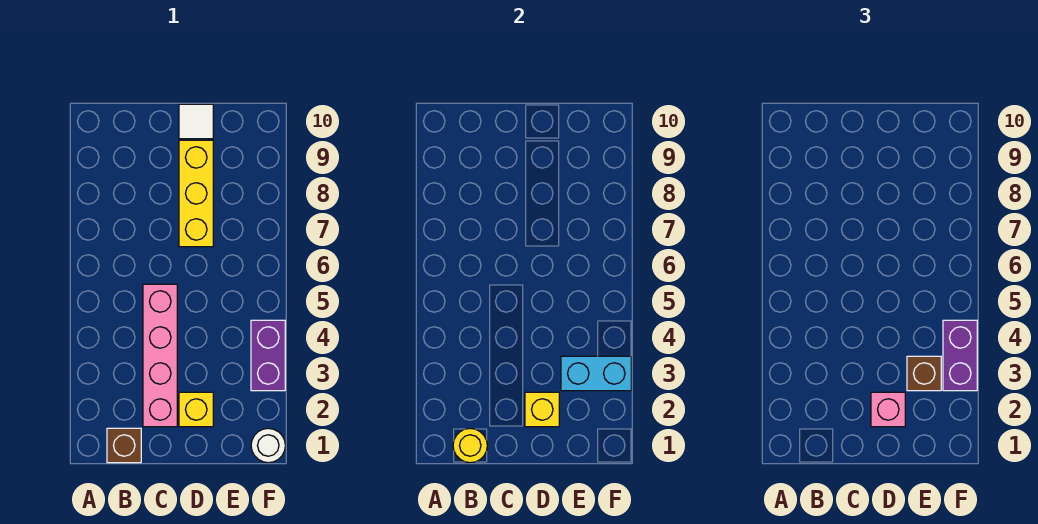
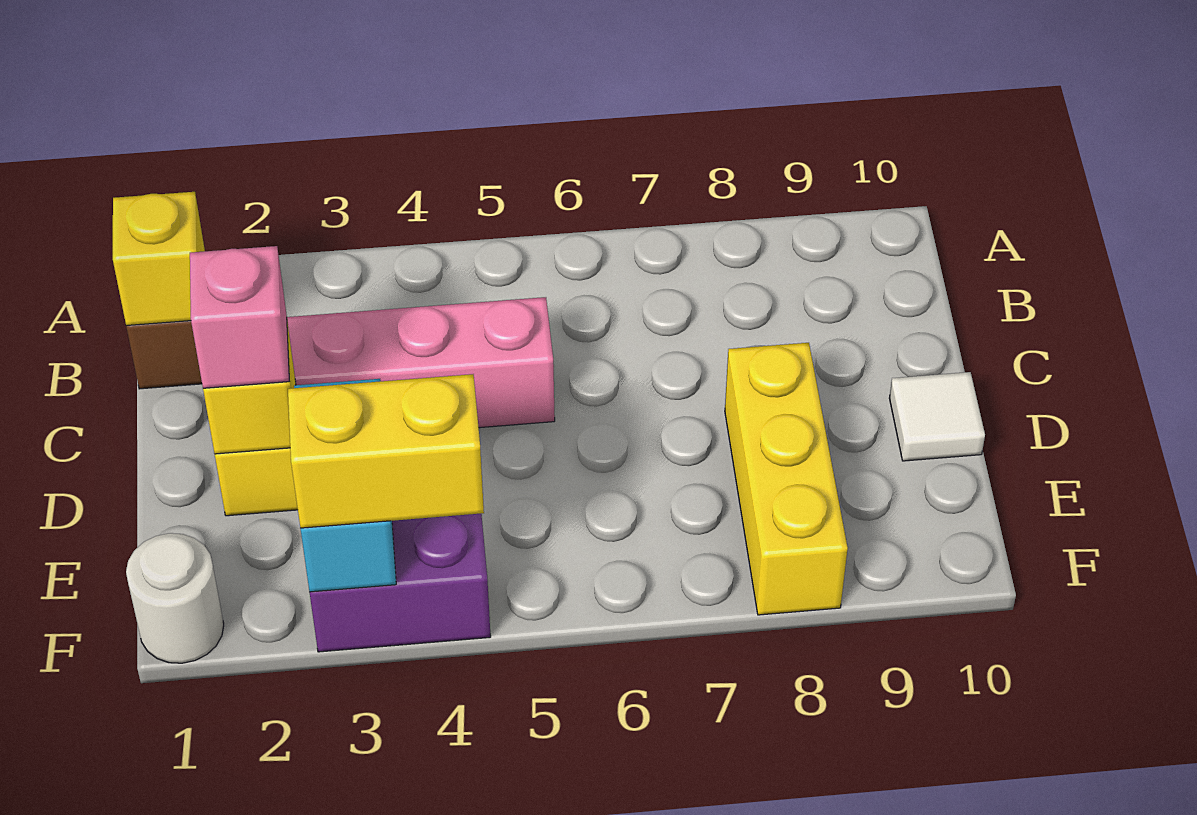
yellow 1x1 round brick [453,428,487,463] -> yellow 1x1 brick [113,192,205,326]
yellow 1x3 brick [179,140,213,247] -> yellow 1x3 brick turned to [725,343,848,615]
brown 1x1 brick [907,356,941,391] -> none
purple 1x2 brick [943,320,977,391] -> yellow 1x2 brick [288,374,484,528]

